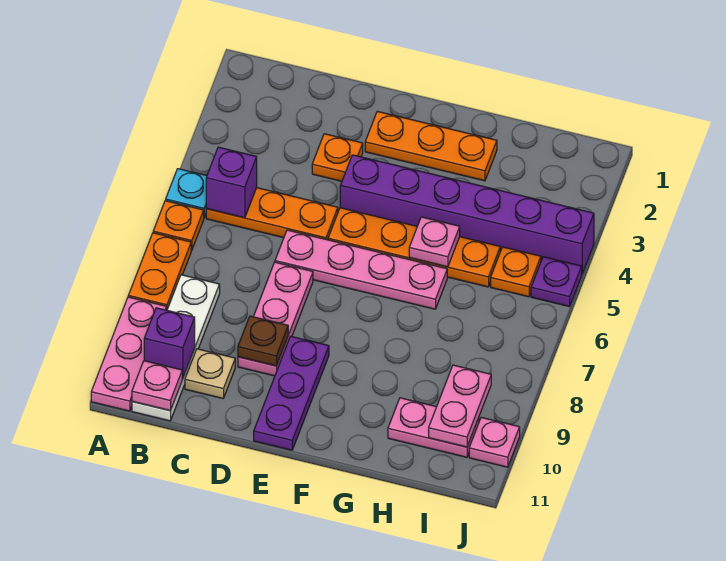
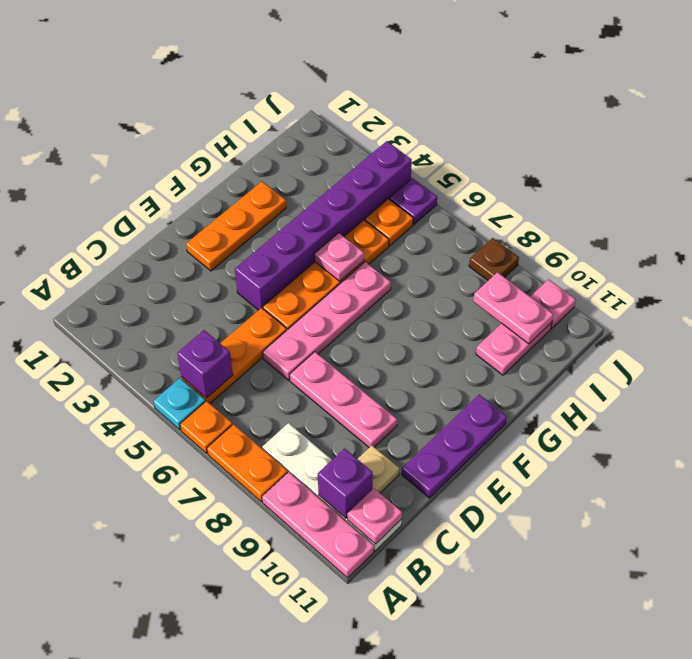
orange 1x1 plate [312,134,363,181] -> none
brown 1x1 plate [238,316,288,366] -> brown 1x1 plate moved to [469,238,519,280]
purple 1x3 plate [254,336,329,450] -> purple 1x3 plate turned to [402,395,507,498]

